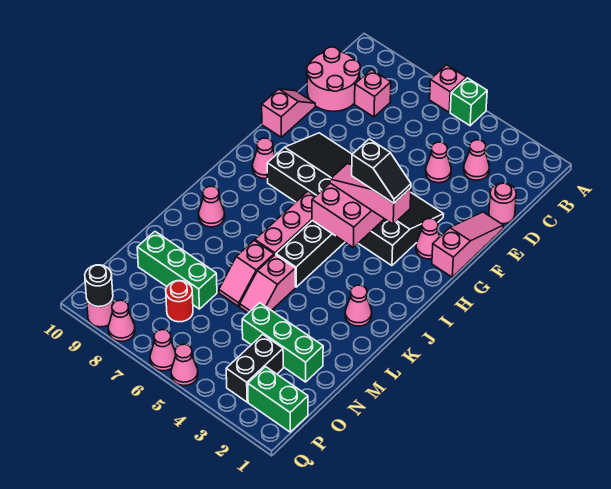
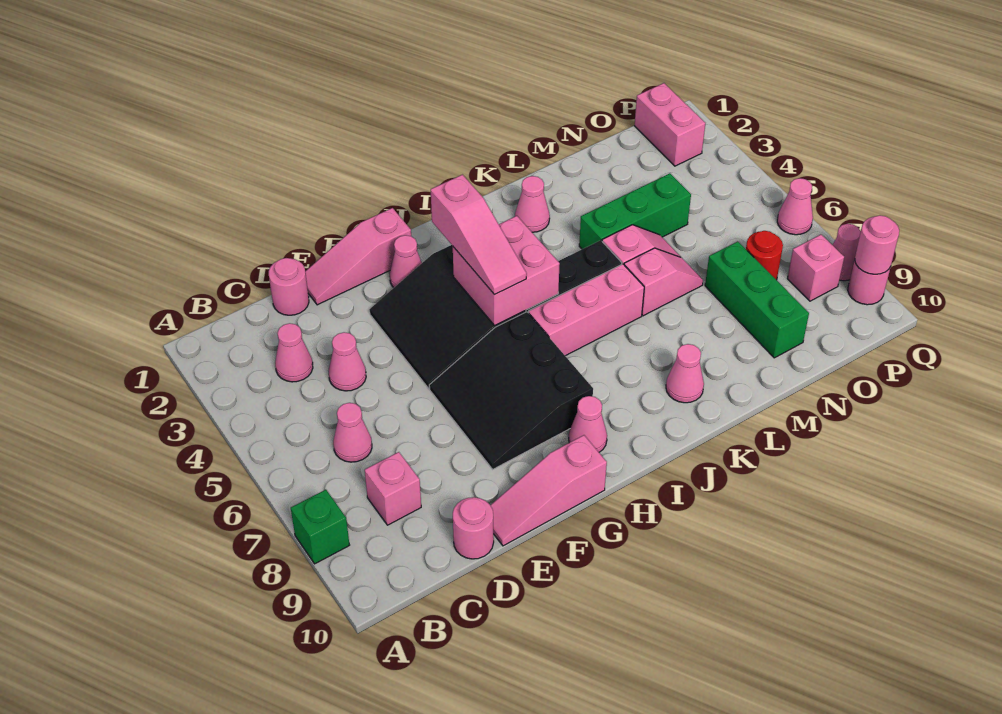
green 1x1 brick [450,78,487,126] -> green 1x1 brick moved to [291,490,349,564]
pink 1x1 brick [430,65,466,112] -> pink 1x1 brick moved to [787,235,844,301]
pink 2x2 round brick [307,47,360,111] -> pink 1x1 round brick [453,497,494,559]
pink 1x2 slope [262,89,315,137] -> pink 1x3 slope [490,435,607,546]
black 1x2 slope [352,139,411,203] -> none
green 1x3 brick [242,303,323,382] -> green 1x3 brick turned to [579,173,691,249]
black 1x2 brick [226,334,283,402] -> none
green 1x2 brick [248,367,308,432] -> pink 1x2 brick [634,83,705,166]
pink 1x1 cone [171,344,198,386] -> pink 1x1 cone moved to [333,403,372,462]
black 1x1 round brick [85,265,113,307] -> pink 1x1 round brick [855,215,899,274]

